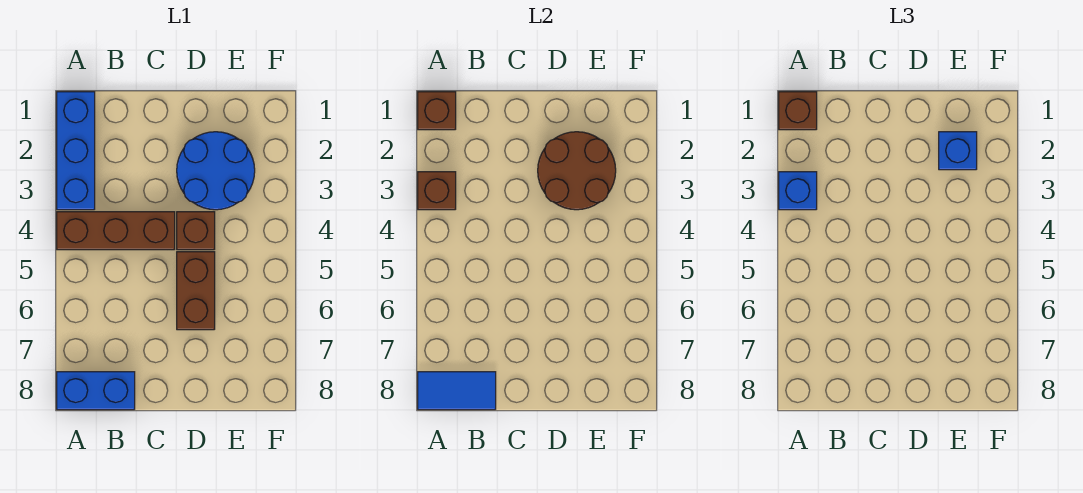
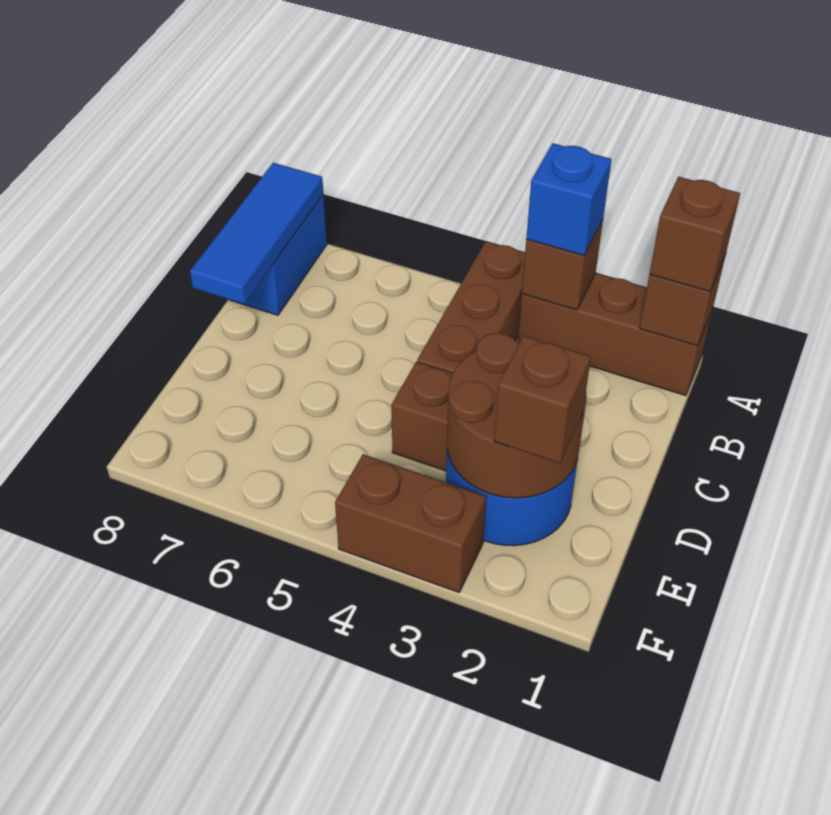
blue 1x3 brick [57,92,95,210] -> brown 1x3 brick [518,273,713,396]
blue 1x2 tile [418,372,496,410] -> blue 1x3 tile [190,163,323,304]
brown 1x2 brick [177,252,215,330] -> brown 1x2 brick moved to [335,454,486,592]
blue 1x1 brick [939,132,977,170] -> brown 1x1 brick [494,336,591,463]

